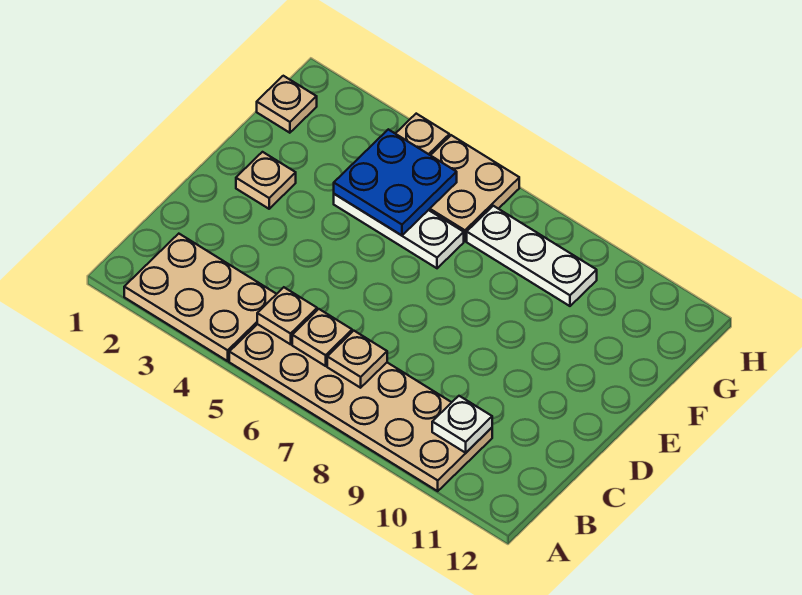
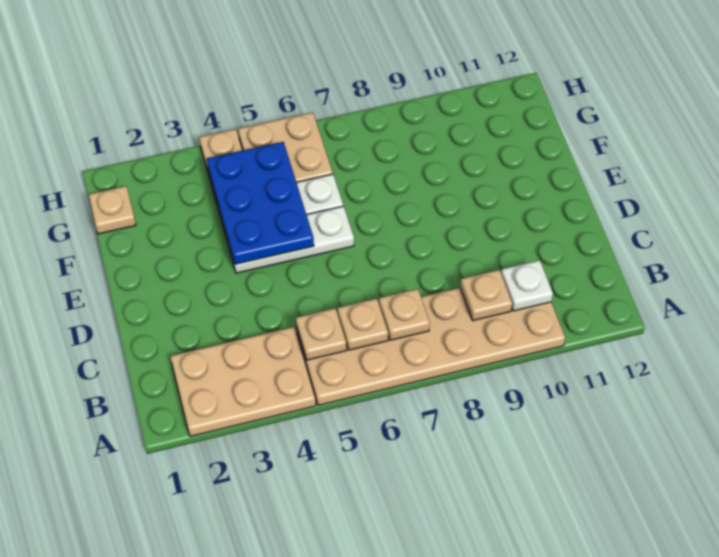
tan 1x1 plate [236,152,296,209] -> tan 1x1 plate moved to [460,270,512,321]
blue 2x2 plate [334,129,457,235] -> blue 2x3 plate [207,142,314,264]
white 1x3 plate [467,206,597,306] -> white 1x3 plate moved to [226,206,354,273]

